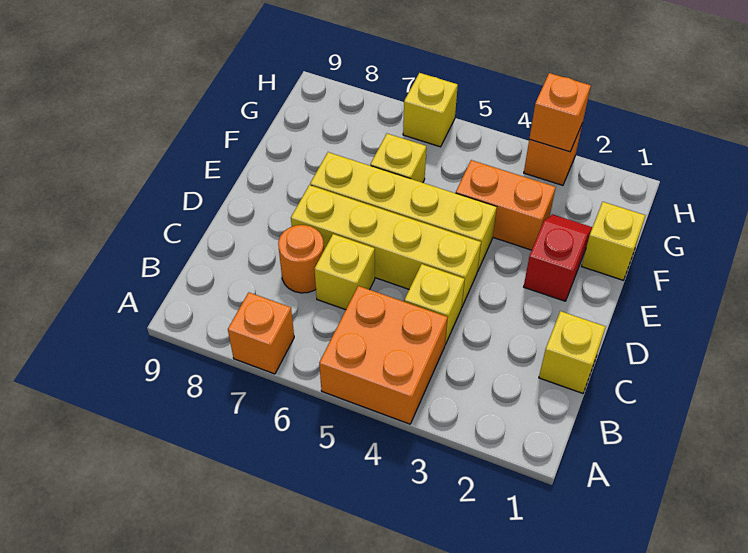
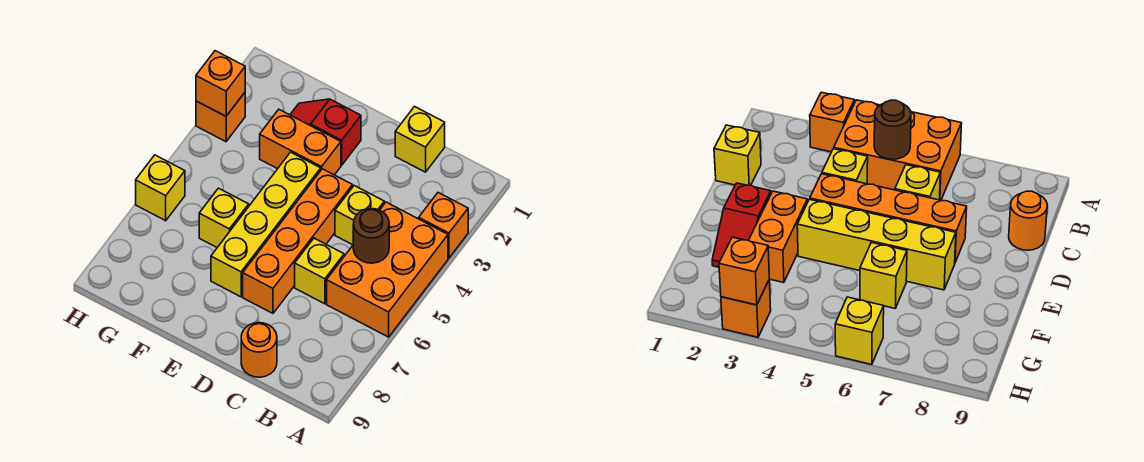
orange 2x2 brick [319,286,448,424] -> orange 2x3 brick [327,202,448,337]
orange 1x1 brick [228,293,294,374] -> orange 1x1 brick moved to [419,193,468,258]
none -> brown 1x1 round brick [353,209,389,263]
orange 1x1 round brick [278,225,324,293] -> orange 1x1 round brick moved to [241,323,277,377]
yellow 1x4 brick [291,185,481,308] -> orange 1x4 brick [243,169,353,313]
yellow 1x1 brick [582,202,645,280] -> none
orange 1x2 brick [456,160,556,250] -> orange 1x2 brick turned to [260,109,341,175]

